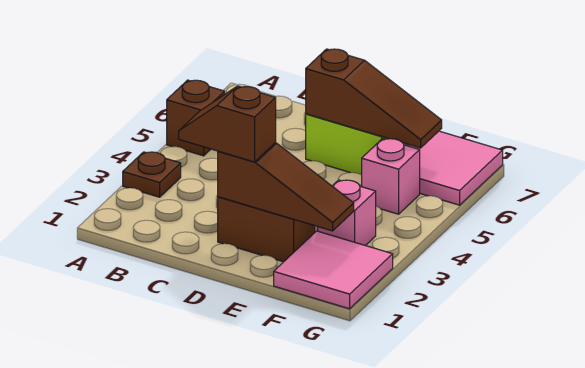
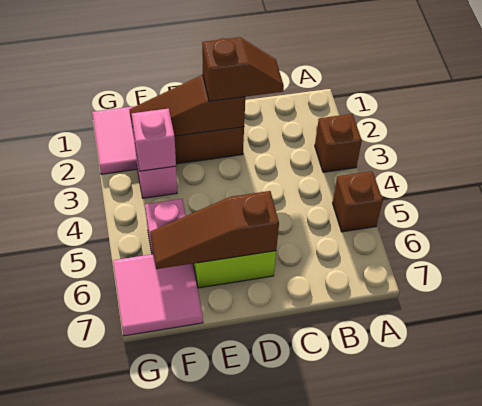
brown 1x1 plate [123,152,181,197] -> brown 1x1 brick [315,114,362,172]
none -> pink 1x1 brick [132,109,176,171]

